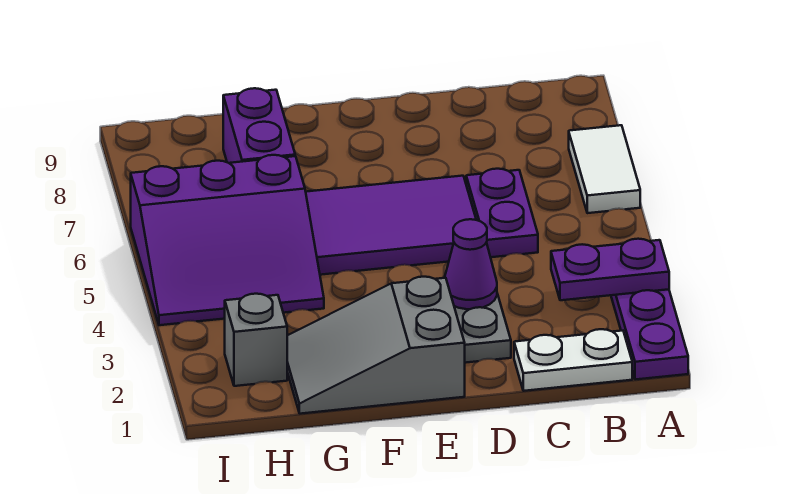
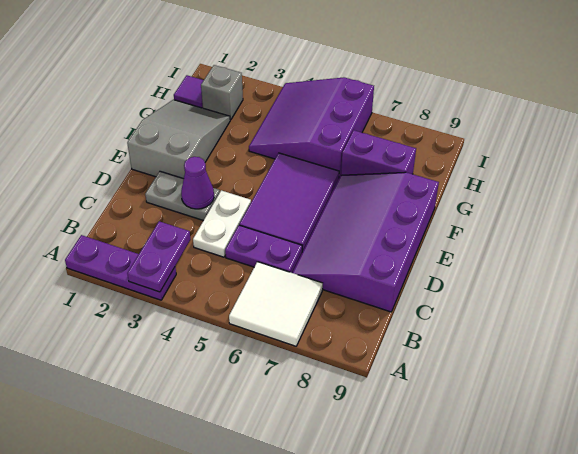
white 1x2 tile [569,125,640,213] -> white 2x2 tile [229,262,323,346]
white 1x2 plate [514,329,632,391] -> white 1x2 plate moved to [193,190,251,257]
none -> purple 3x4 slope [292,172,439,312]
none -> purple 1x1 tile [174,75,204,108]

